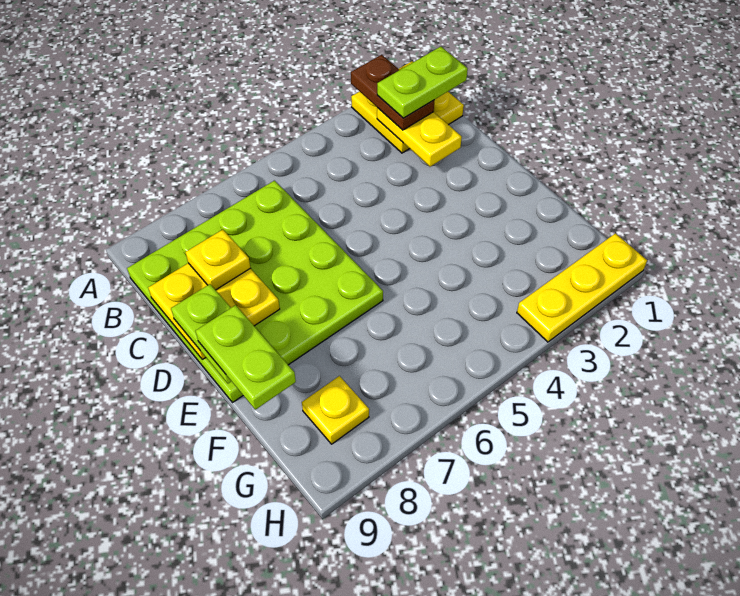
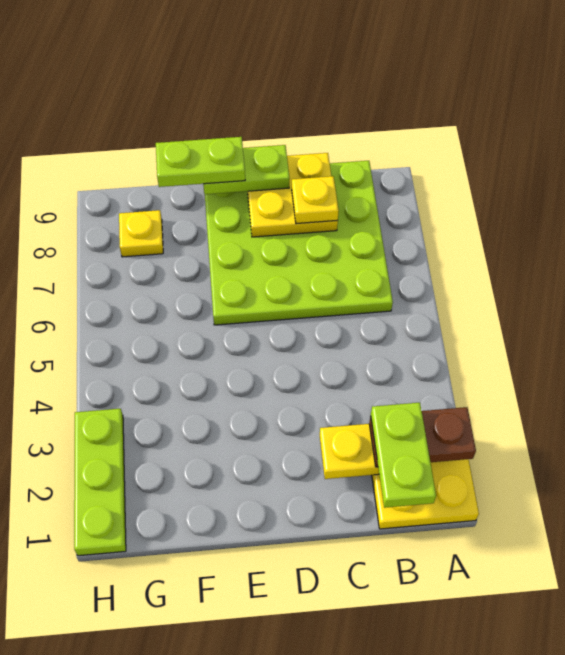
yellow 1x3 plate [517,233,647,342] -> lime 1x3 plate [74,409,126,556]

